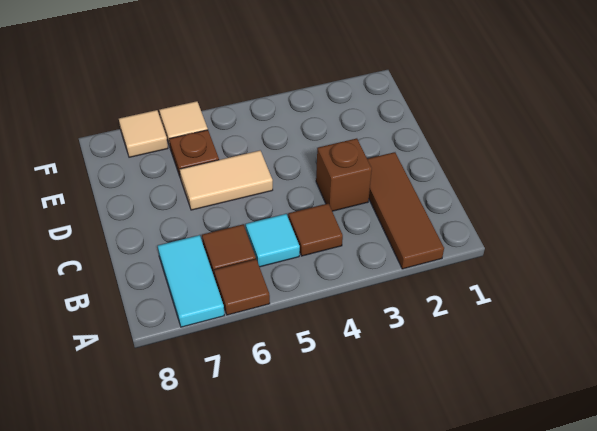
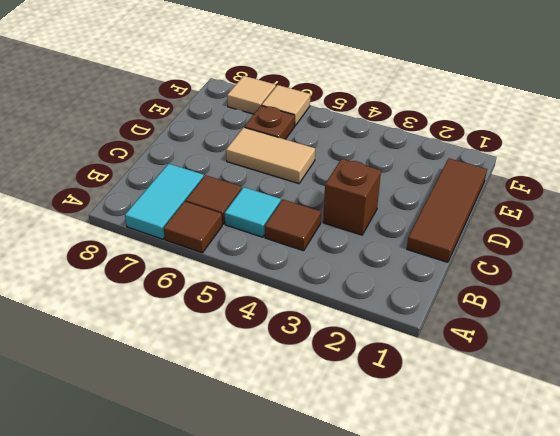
brown 1x3 tile [367,152,444,269] -> brown 1x3 tile moved to [407,158,487,262]

